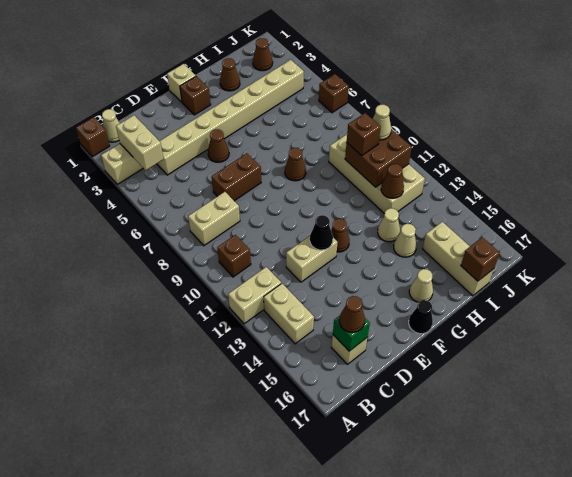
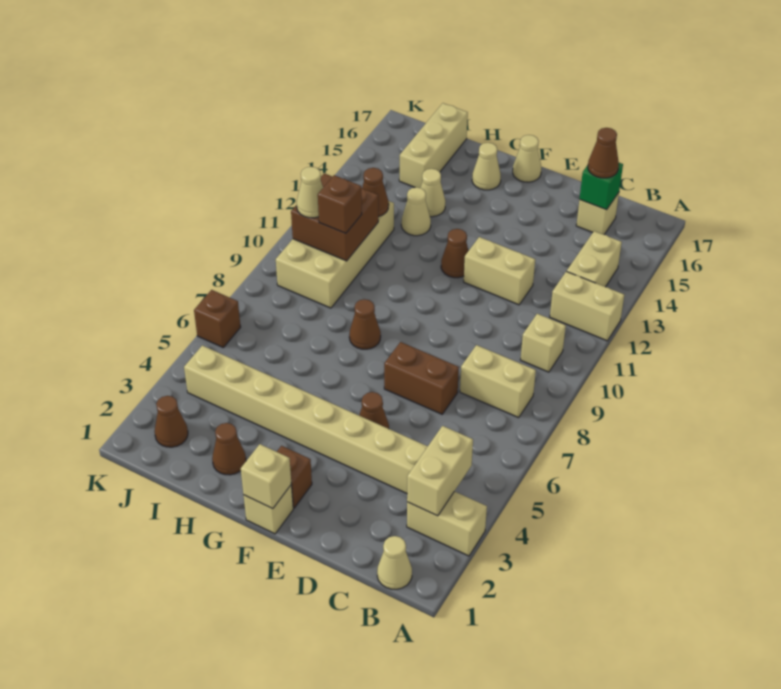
brown 1x1 brick [76,117,110,157] -> none
brown 1x1 brick [217,235,251,277] -> tan 1x1 brick [521,314,566,372]
black 1x1 cone [310,215,333,250] -> none
none -> tan 1x1 brick [241,444,291,509]
black 1x1 cone [409,300,433,334] -> tan 1x1 cone [513,135,541,182]
brown 1x1 brick [461,237,500,281] -> none

